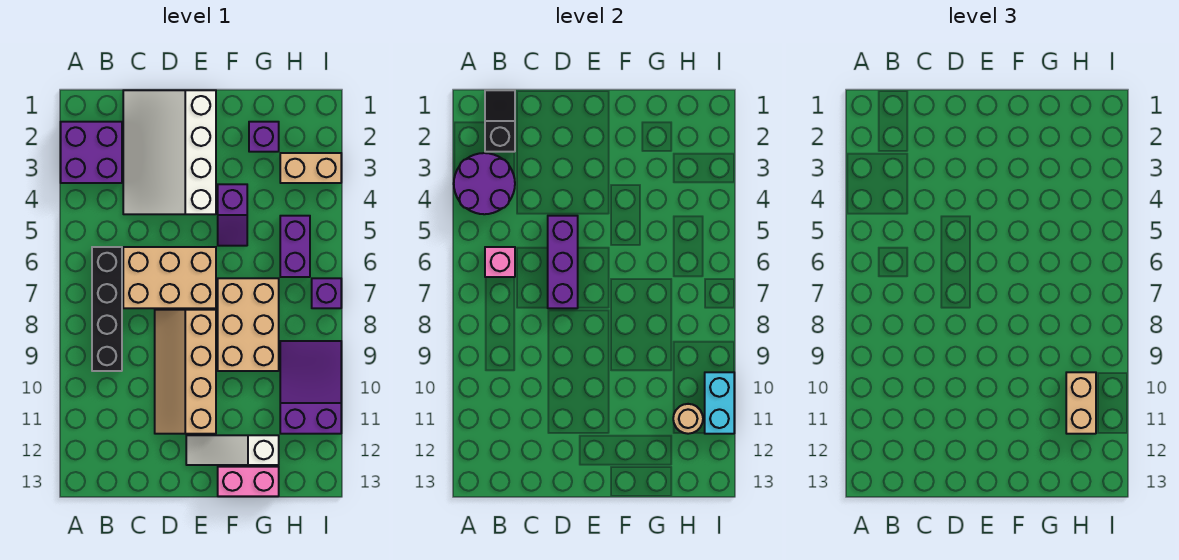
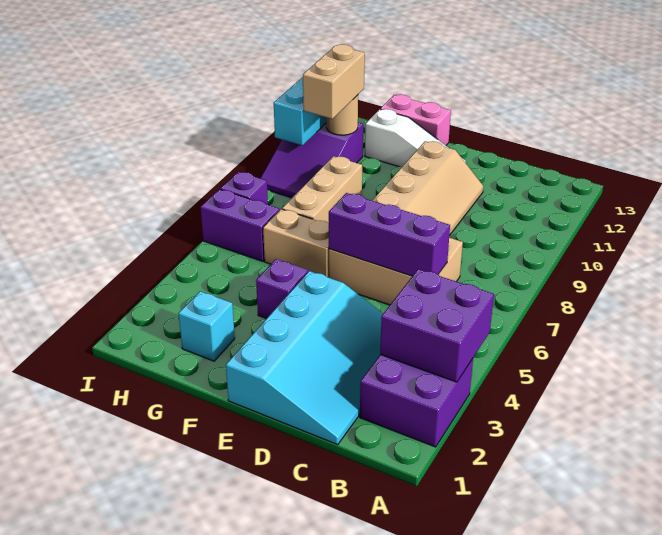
purple 2x2 round brick [454,153,515,214] -> purple 2x2 brick [380,269,494,382]
black 1x2 slope [485,90,515,152] -> none
black 1x4 brick [92,247,122,371] -> none
pink 1x1 brick [485,247,515,277] -> none
white 3x4 slope [123,90,216,214] -> cyan 3x4 slope [226,271,383,445]
purple 1x3 brick [548,216,578,308] -> purple 1x3 brick turned to [329,193,450,276]
tan 2x3 brick [218,278,279,371] -> tan 1x3 brick [282,156,362,223]
purple 1x1 brick [249,122,279,152] -> cyan 1x1 brick [178,291,235,361]
tan 1x2 brick [280,153,341,183] -> tan 1x2 brick moved to [263,209,329,278]
purple 1x2 brick [280,216,310,277] -> purple 1x2 brick turned to [200,189,280,261]

